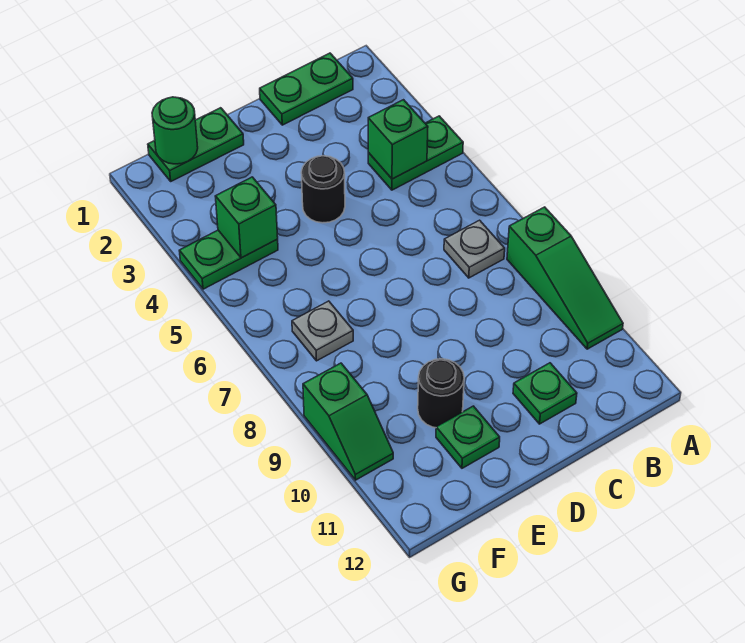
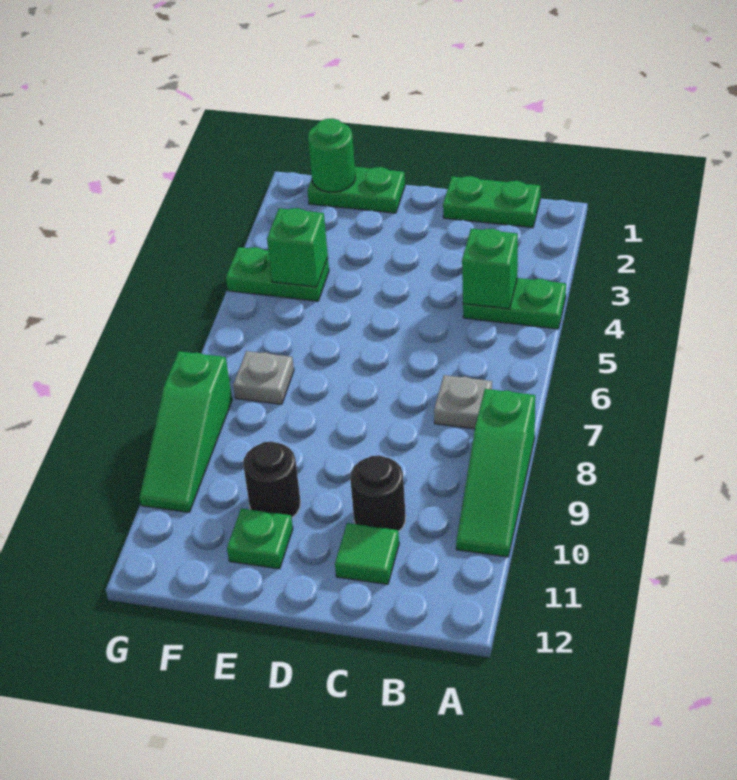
green 1x1 plate [513,363,577,424] -> green 1x1 tile [335,523,399,584]
black 1x1 round brick [301,156,345,223] -> black 1x1 round brick moved to [350,456,406,532]
green 1x2 slope [303,363,393,480] -> green 1x3 slope [139,351,232,512]

